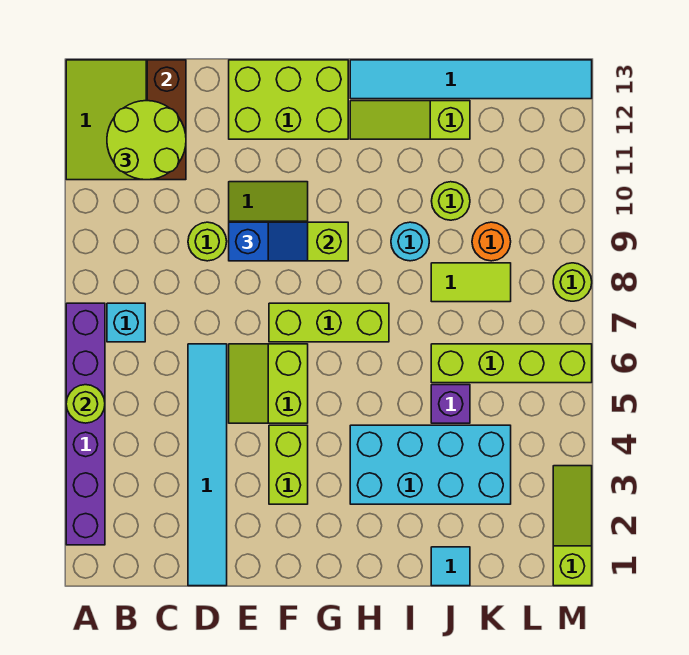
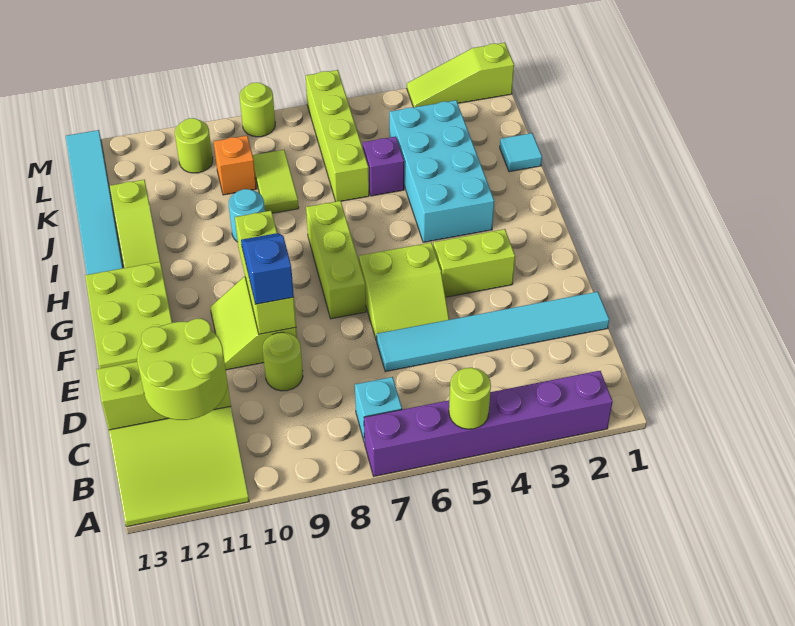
brown 1x3 brick [147,60,186,180] -> lime 1x3 brick [96,362,231,430]
lime 1x1 round brick [432,182,470,220] -> lime 1x1 round brick moved to [175,118,213,173]
orange 1x1 round brick [472,222,511,261] -> orange 1x1 brick [214,136,257,195]

